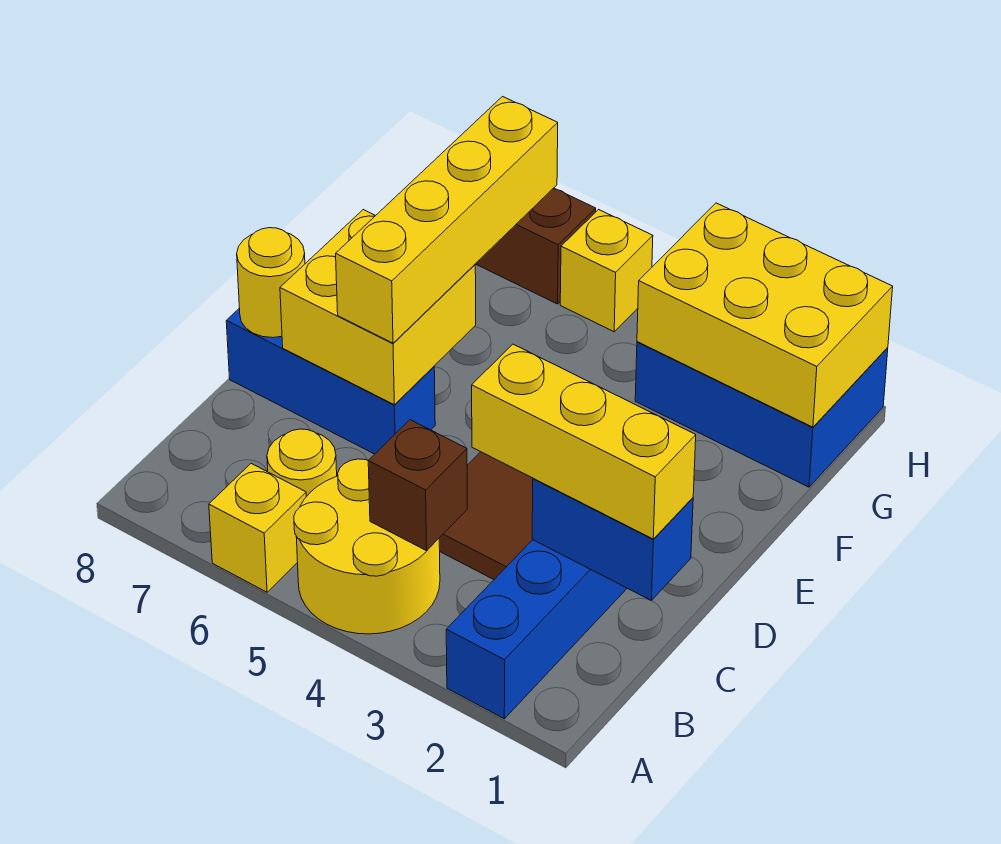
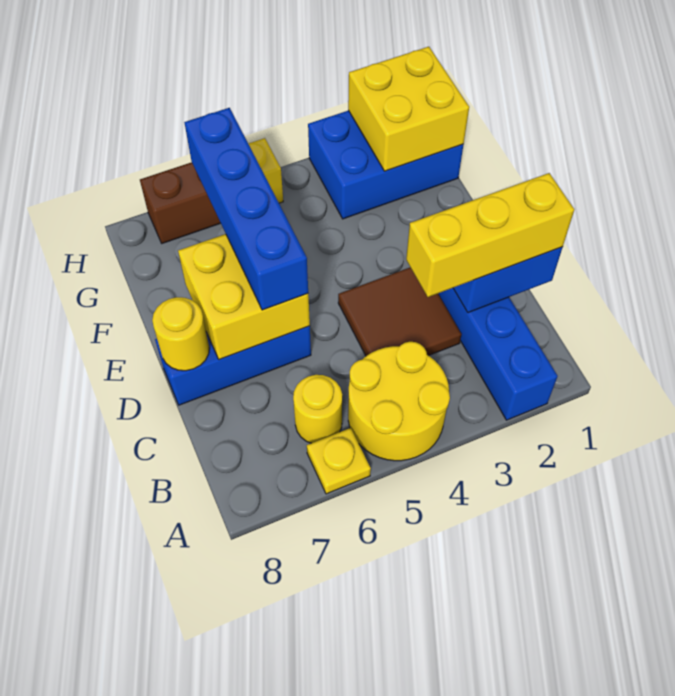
yellow 1x1 brick [209,464,306,592] -> yellow 1x1 plate [307,428,371,494]
brown 1x1 brick [368,420,467,551] -> none
yellow 1x4 brick [336,97,558,343] -> blue 1x4 brick [184,108,308,310]
yellow 2x3 brick [637,203,893,427] -> yellow 2x2 brick [348,47,469,171]

